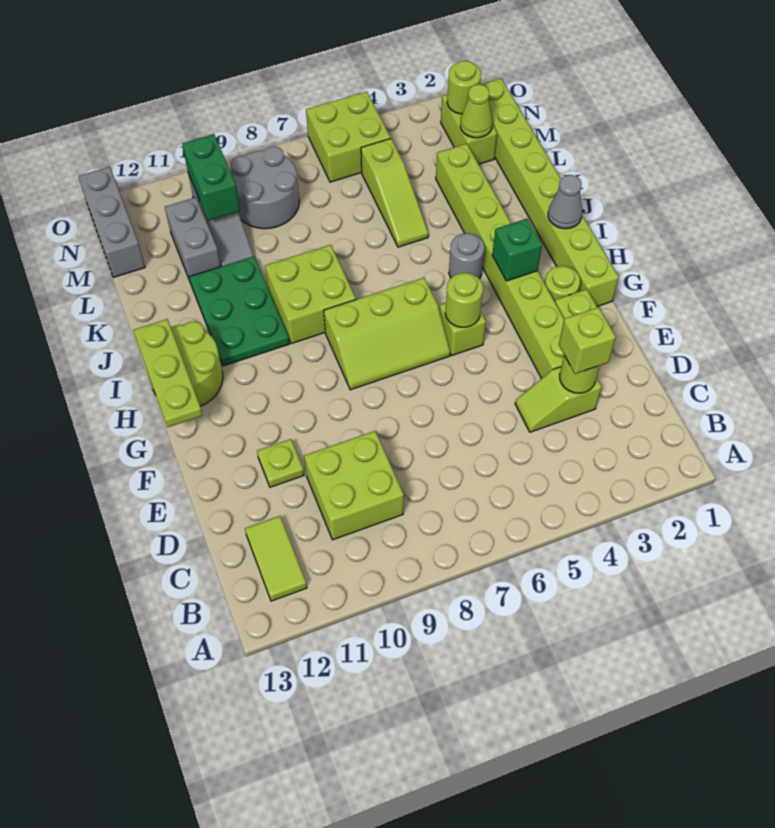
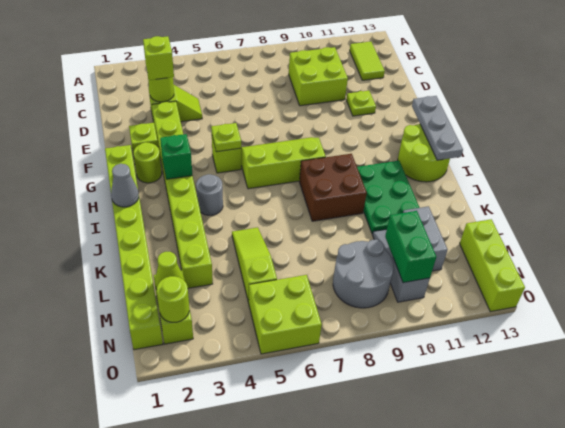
lime 1x1 round brick [445,273,483,327] -> lime 1x1 plate [211,123,241,152]
lime 1x3 plate [133,319,203,427] -> grey 1x3 plate [412,96,463,160]
lime 2x2 brick [265,245,356,344] -> brown 2x2 brick [299,154,367,221]
grey 1x3 brick [78,167,145,277] -> lime 1x3 brick [460,219,525,312]

